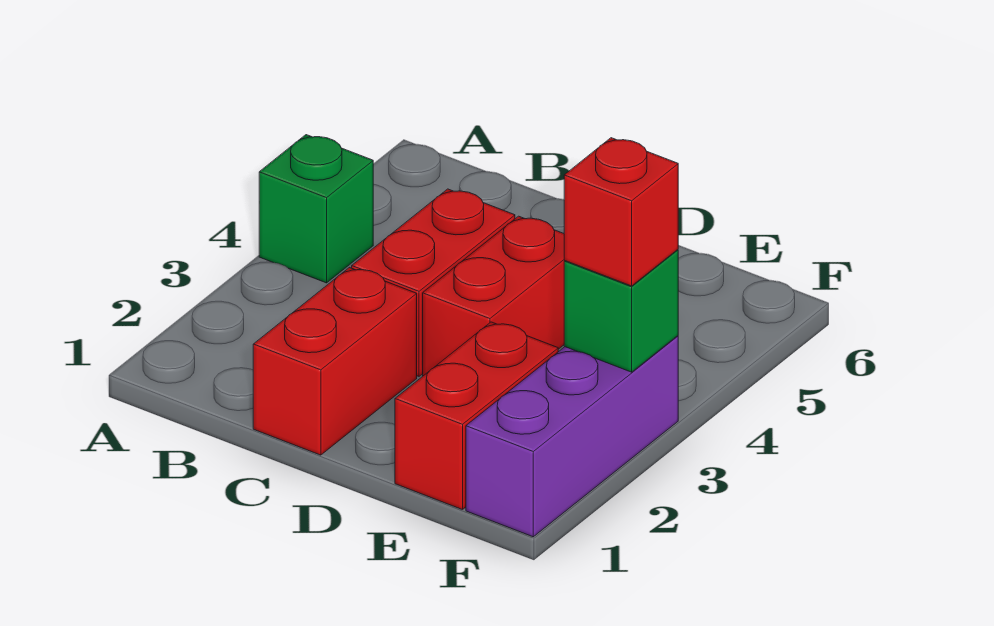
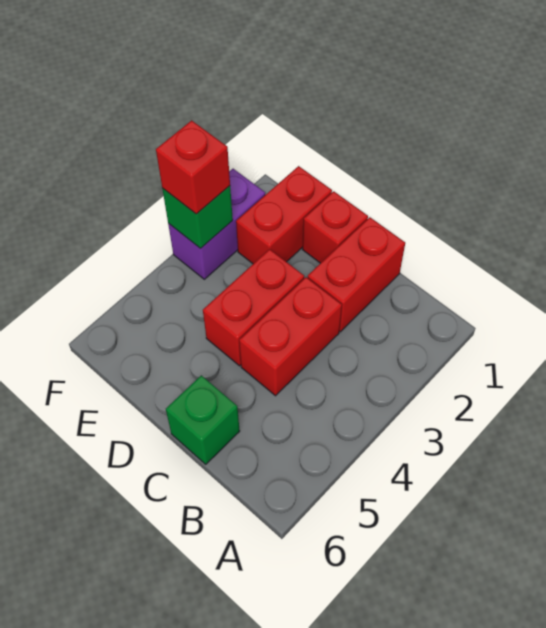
green 1x1 brick [259,135,373,283] -> green 1x1 brick moved to [166,375,240,464]
none -> red 1x1 brick [303,191,368,263]
purple 1x3 brick [466,336,678,537] -> purple 1x2 brick [168,169,265,279]

